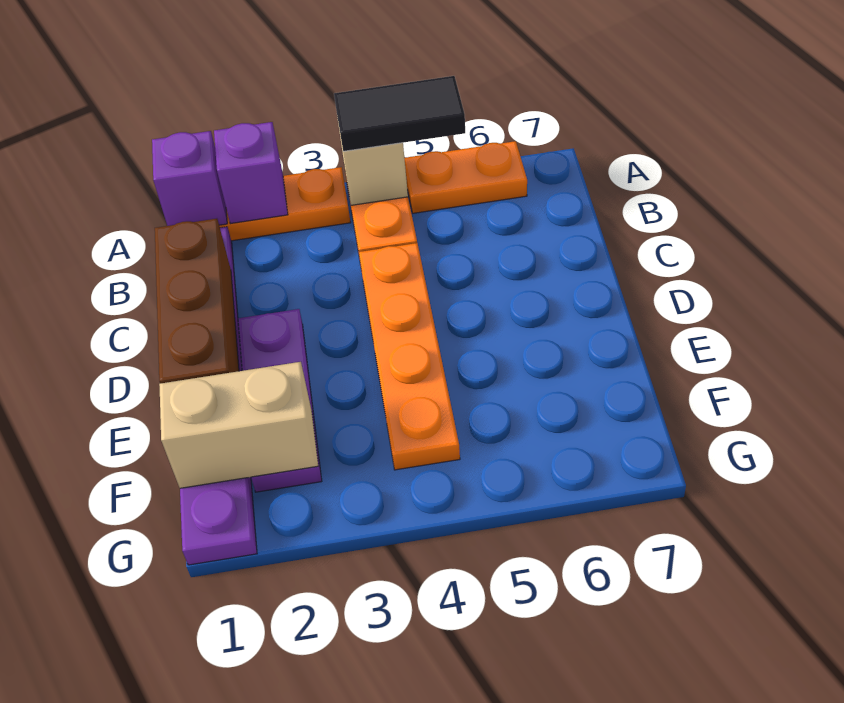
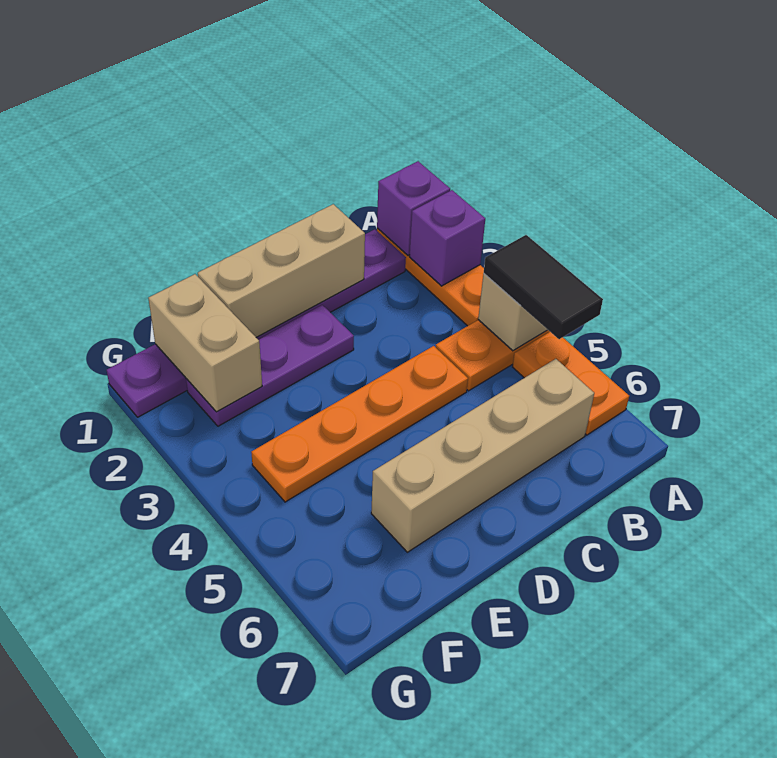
none -> tan 1x4 brick [371,359,594,552]
brown 1x3 brick [155,219,239,383] -> tan 1x3 brick [198,204,365,338]

